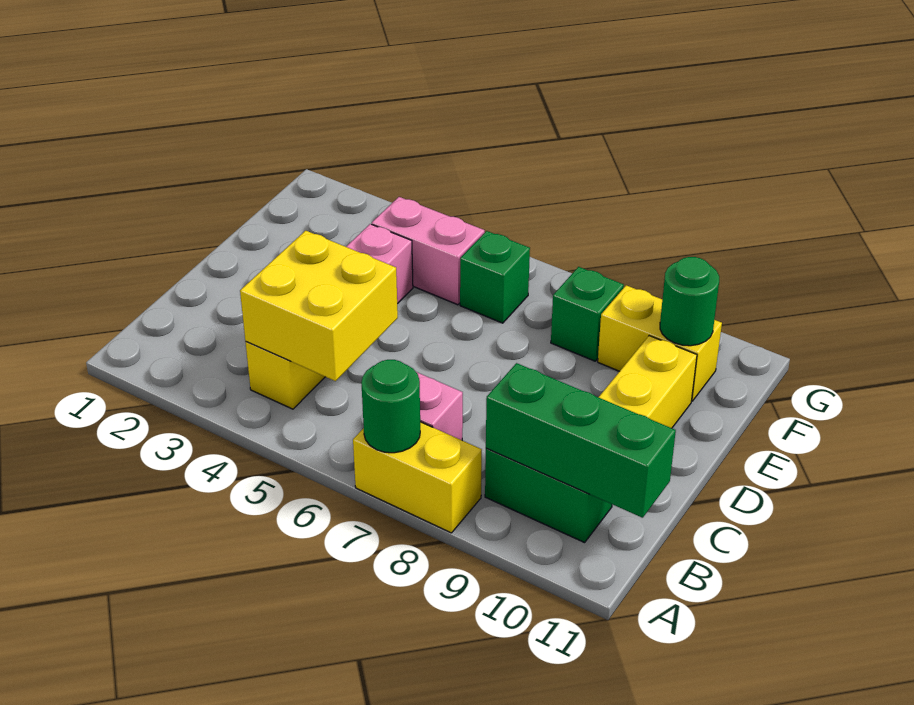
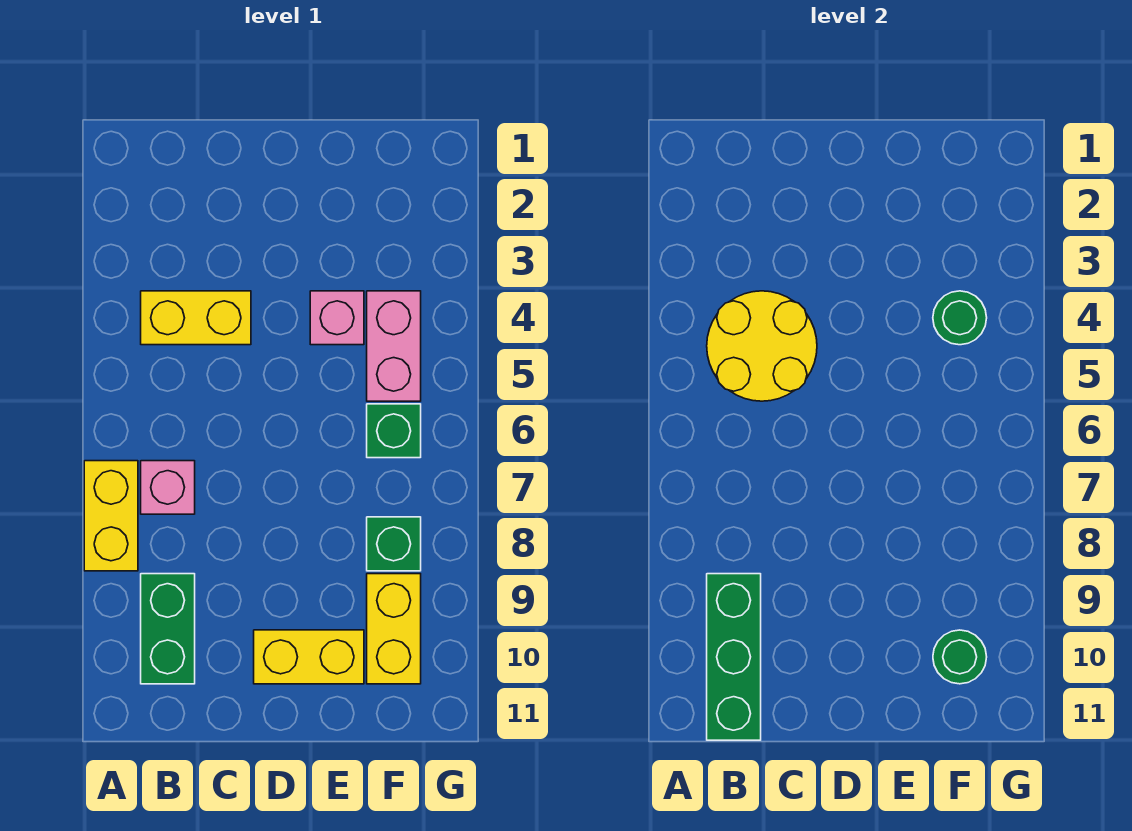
green 1x1 round brick [361,360,420,453] -> green 1x1 round brick moved to [933,291,987,345]
yellow 2x2 brick [240,231,398,381] -> yellow 2x2 round brick [707,291,817,401]

